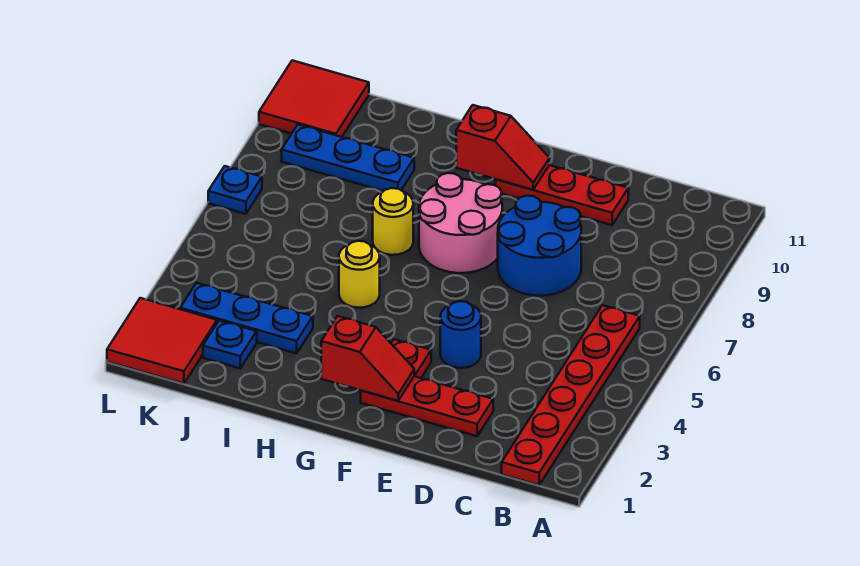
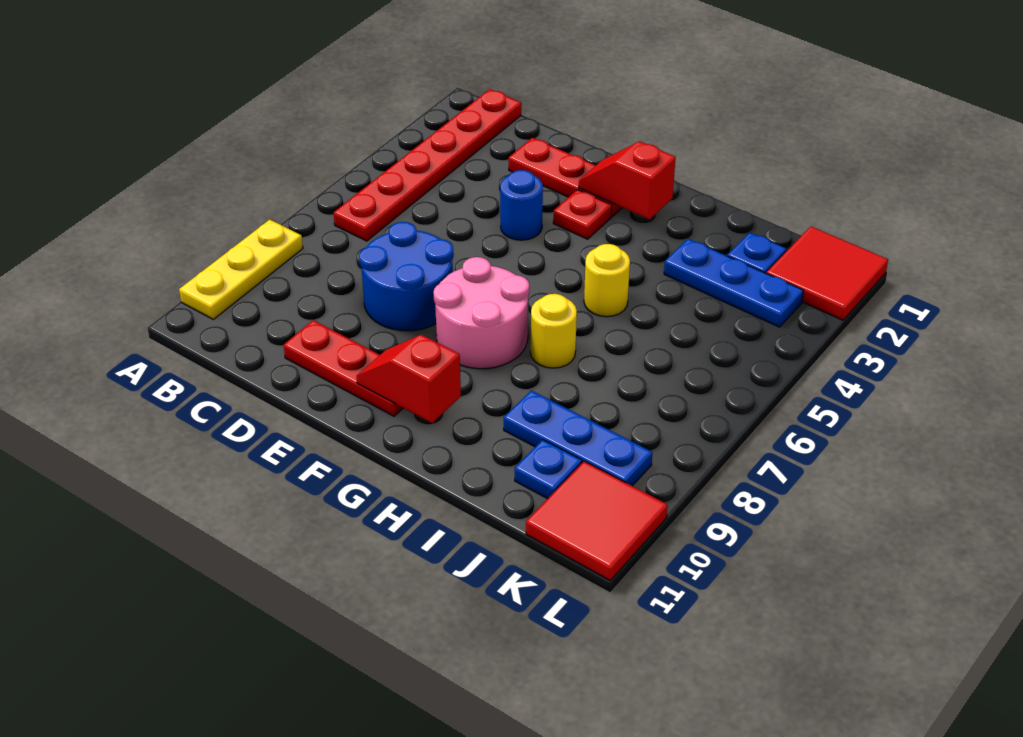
none -> yellow 1x3 plate [179,220,303,319]
blue 1x1 plate [208,166,262,214] -> blue 1x1 plate moved to [515,440,582,499]

